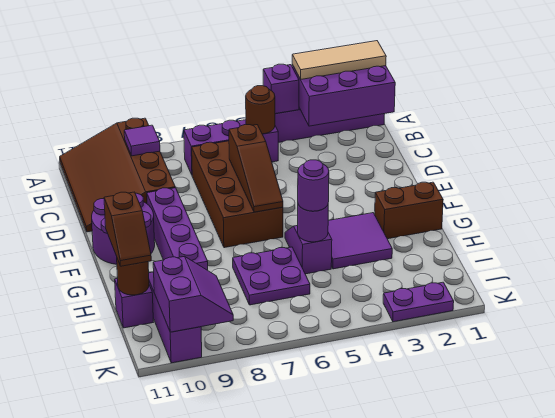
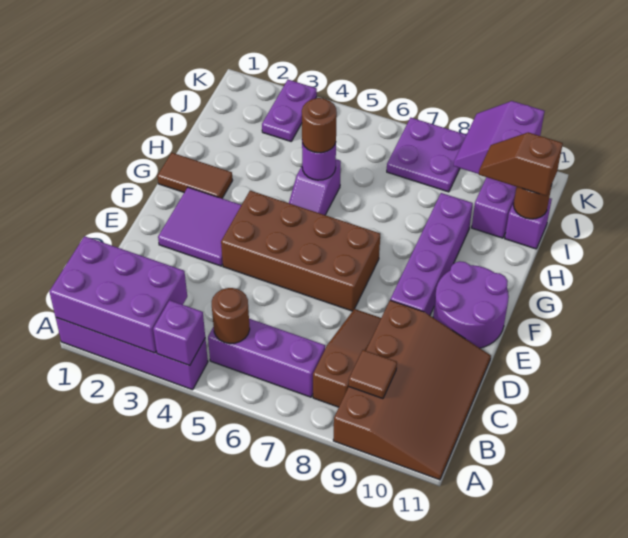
tan 1x3 tile [292,41,386,79] -> none
purple 1x1 tile [124,125,160,156] -> brown 1x1 tile [349,350,397,399]
brown 2x4 brick [192,141,283,248] -> brown 2x4 brick turned to [221,191,380,311]
brown 1x3 slope [229,125,283,212] -> brown 1x3 slope moved to [313,309,381,407]
brown 1x2 brick [375,182,443,239] -> brown 1x2 tile [157,153,233,198]
purple 2x2 tile [328,213,392,269] -> purple 2x2 tile moved to [158,187,241,266]
purple 1x1 round brick [298,160,329,211] -> brown 1x1 round brick [302,98,337,153]
purple 2x2 plate [233,247,310,305] -> purple 2x2 plate moved to [387,118,466,192]
brown 1x2 slope [104,192,151,266] -> brown 1x2 slope turned to [479,132,563,196]
purple 1x2 plate [383,282,454,322] -> purple 1x2 plate turned to [262,80,317,141]

